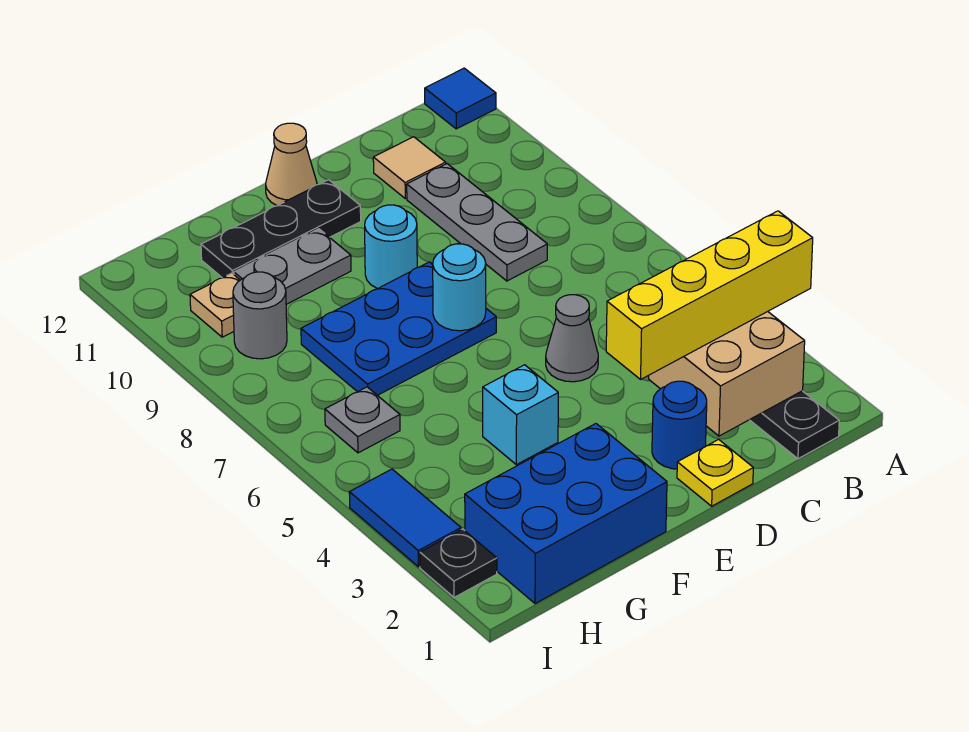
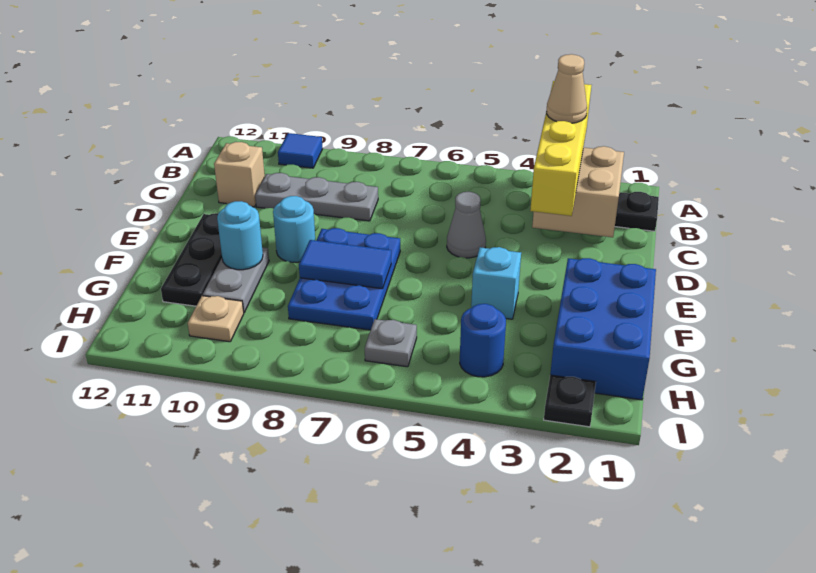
blue 1x1 tile [425,68,496,129] -> blue 1x1 tile moved to [278,133,323,168]
tan 1x1 tile [373,137,446,199] -> tan 1x1 brick [214,142,265,207]
yellow 1x1 plate [677,439,753,506] -> none
blue 1x1 round brick [652,381,707,469] -> blue 1x1 round brick moved to [460,304,506,377]
cyan 1x1 round brick [433,244,486,331] -> cyan 1x1 round brick moved to [217,201,263,270]
tan 1x1 cone [266,123,317,206] -> tan 1x1 cone moved to [546,54,587,123]
grey 1x1 round brick [233,272,287,359] -> none
blue 1x2 tile [349,469,461,567] -> blue 1x2 tile moved to [299,240,391,289]

